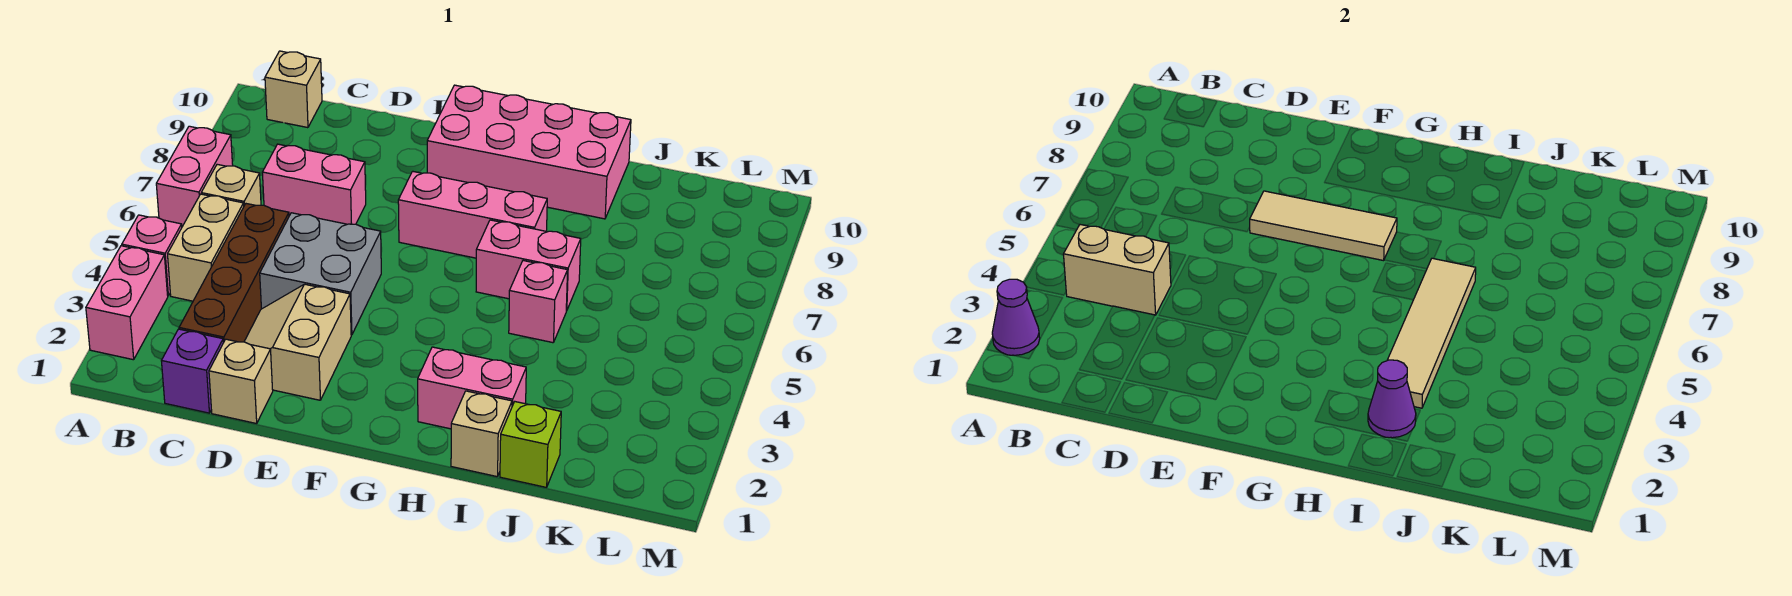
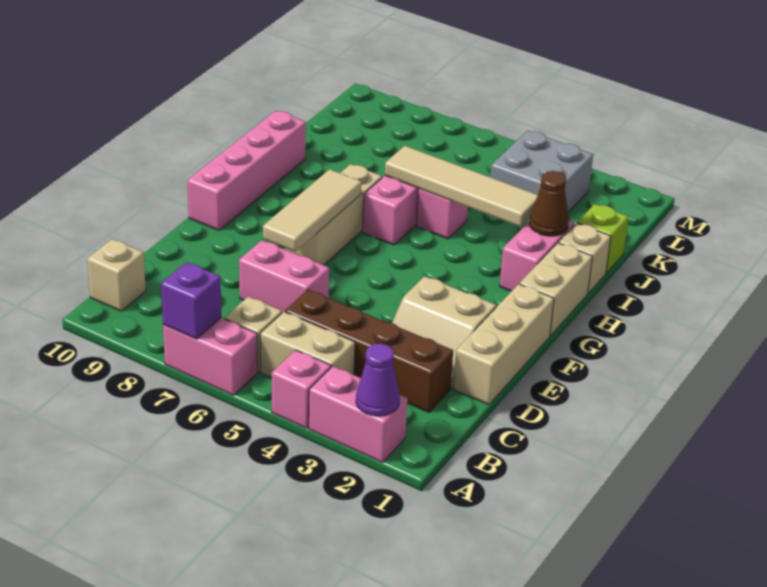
tan 1x2 brick [1064,225,1171,315] -> tan 1x2 brick moved to [519,243,592,336]
purple 1x1 brick [162,329,223,413] -> purple 1x1 brick moved to [161,262,221,339]
pink 1x2 brick [262,144,366,224] -> pink 1x2 brick turned to [239,240,329,313]
tan 1x1 brick [209,339,273,424] -> tan 1x3 brick [453,284,554,404]
grey 2x2 brick [260,213,381,335] -> grey 2x2 brick moved to [490,131,593,212]
pink 1x3 brick [398,171,547,258] -> tan 1x3 brick [286,164,382,265]
pink 2x4 brick [427,85,631,219] -> pink 1x4 brick [187,111,306,230]
purple 1x1 cone [1368,360,1416,438] -> brown 1x1 cone [530,171,569,236]

